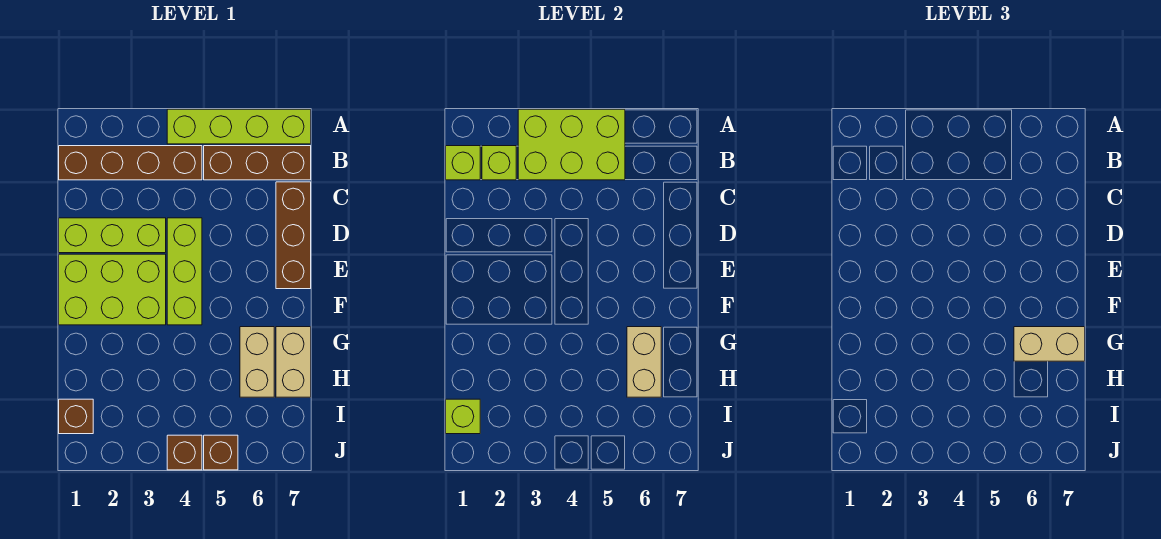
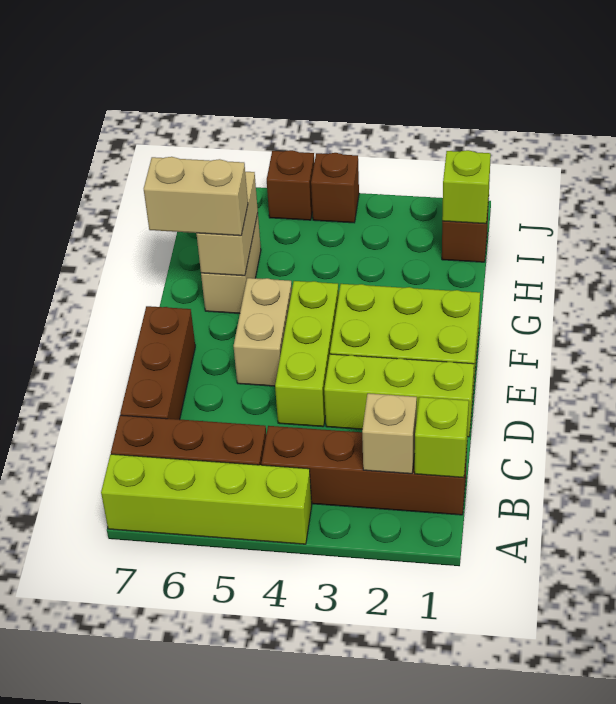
lime 2x3 brick [518,109,625,180] -> none
lime 1x1 brick [482,146,516,180] -> tan 1x1 brick [362,393,417,474]
tan 1x2 brick [276,327,311,397] -> tan 1x2 brick moved to [234,278,292,386]

